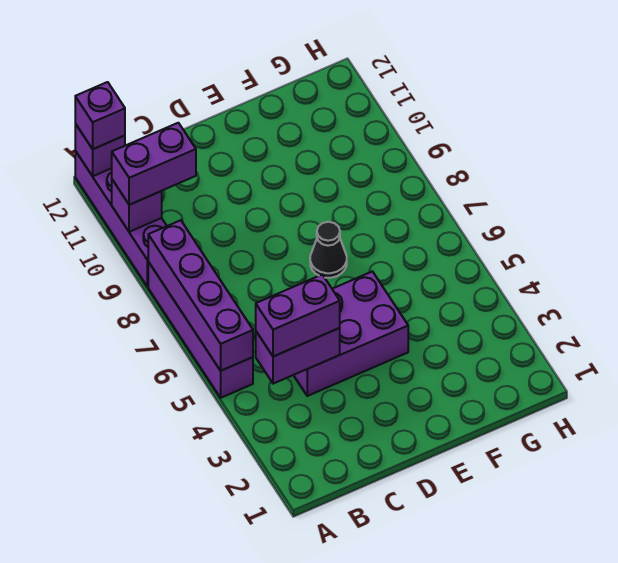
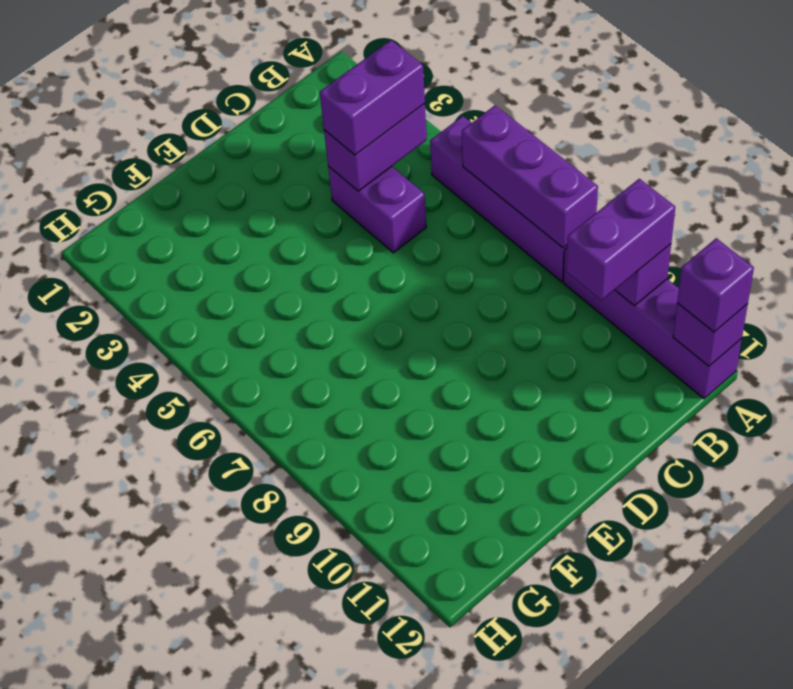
purple 1x4 brick [148,220,253,371] -> purple 1x3 brick [462,105,598,248]
purple 2x3 brick [294,271,408,396] -> purple 1x2 brick [328,166,426,253]
black 1x1 cone [310,222,347,278] -> none

